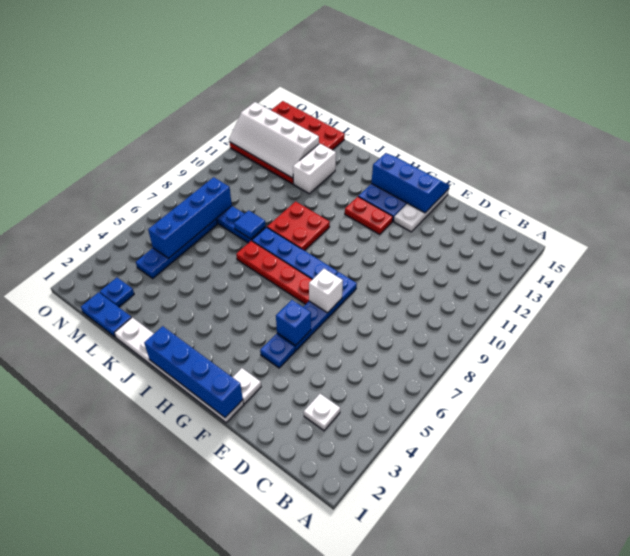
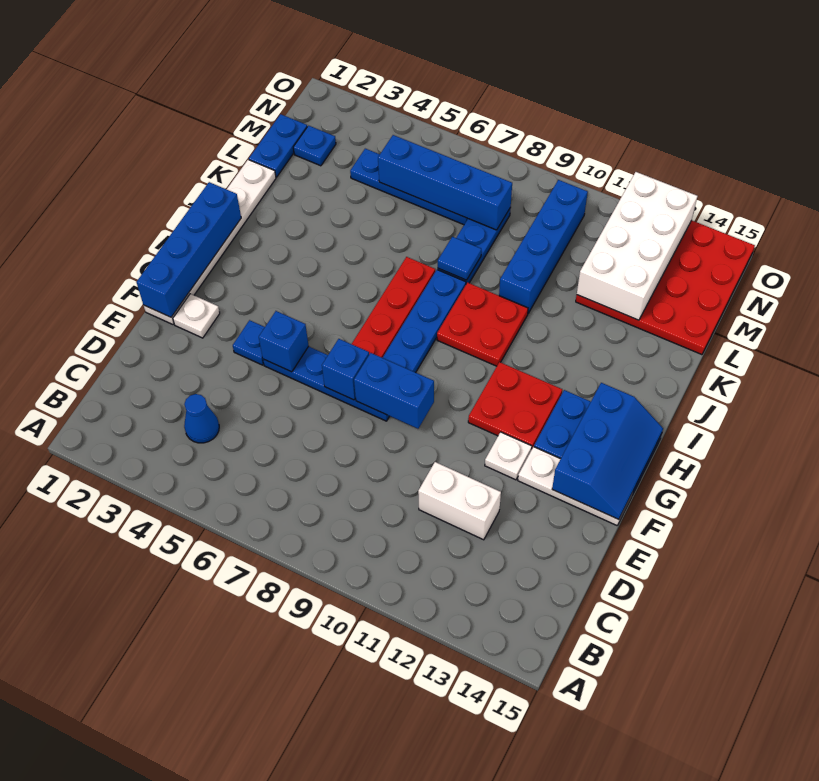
white 1x1 plate [304,394,340,431] -> white 1x1 plate moved to [485,432,532,480]
none -> blue 1x1 cone [184,394,219,443]
white 1x1 brick [309,269,343,313] -> blue 1x1 brick [322,339,369,400]
none -> blue 1x2 brick [354,353,434,429]
red 1x2 plate [345,197,393,235] -> red 2x2 plate [468,362,562,450]
none -> blue 1x4 brick [499,180,588,313]
white 1x2 brick [293,144,336,194] -> white 1x2 brick moved to [418,462,501,540]
white 2x4 slope [229,102,319,178] -> white 2x4 brick [577,172,697,320]

